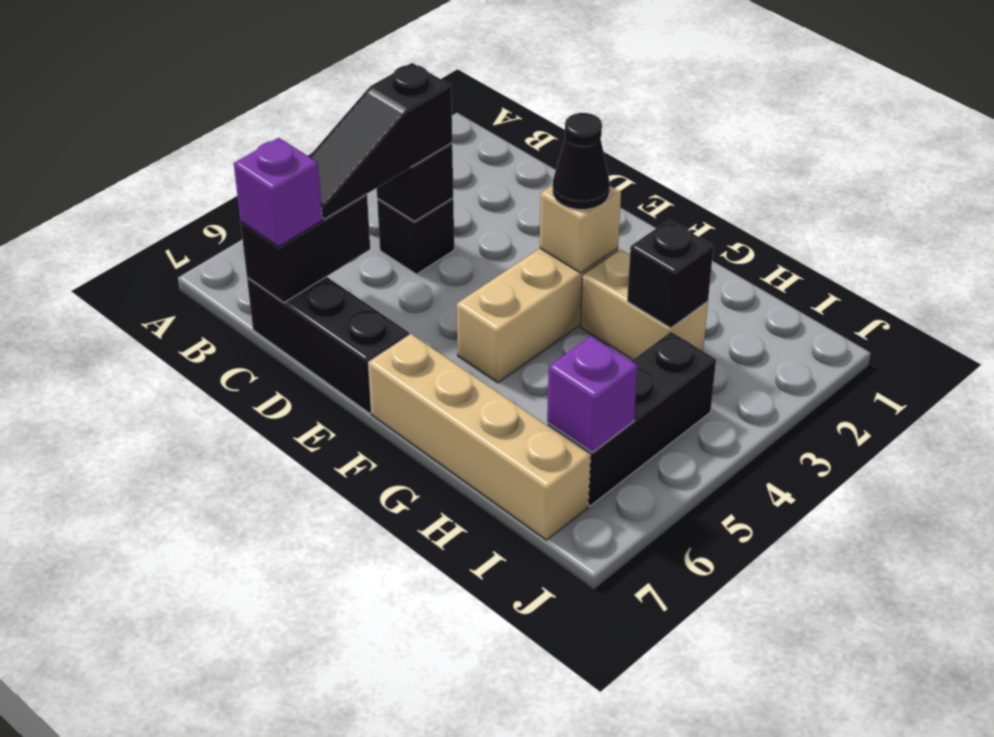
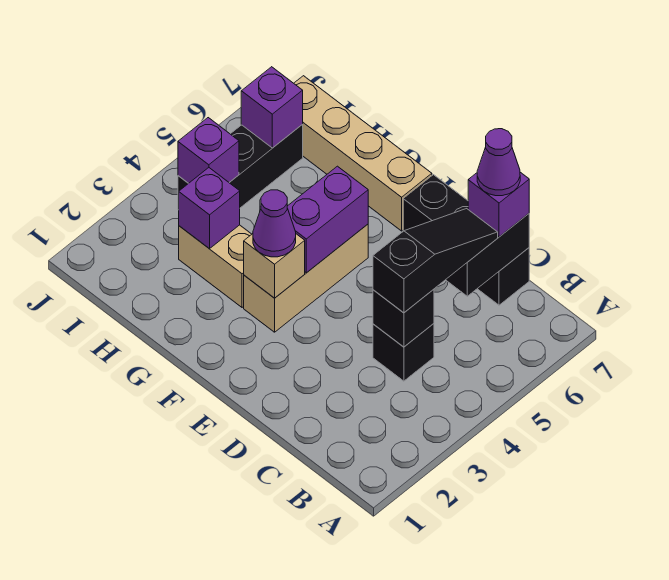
none -> purple 1x1 cone [477,129,520,196]
black 1x1 cone [553,113,610,210] -> purple 1x1 cone [253,190,296,257]
none -> purple 1x2 brick [287,166,368,273]
black 1x1 brick [627,220,714,328] -> purple 1x1 brick [179,168,240,248]
none -> purple 1x1 brick [178,118,239,183]

